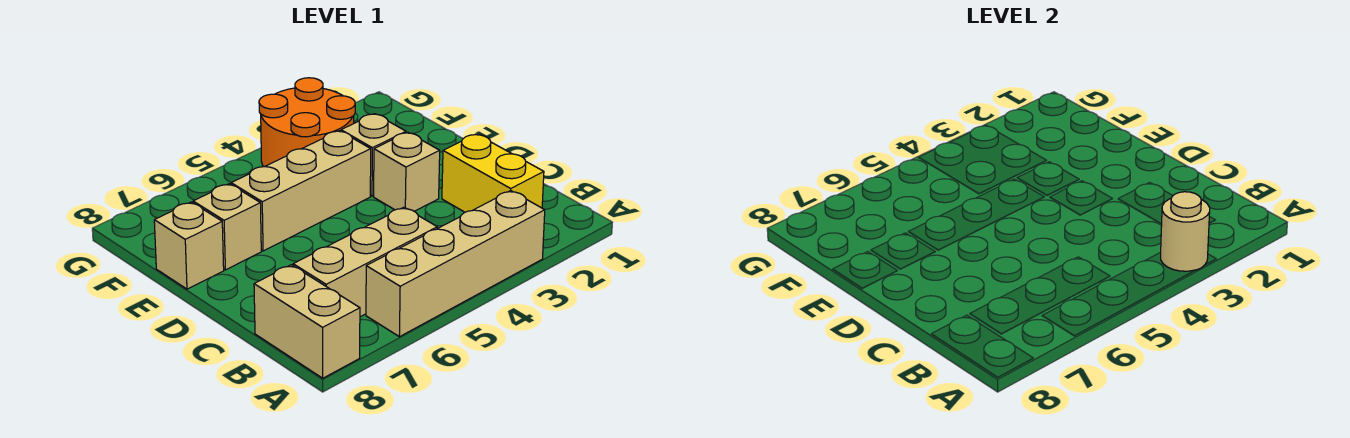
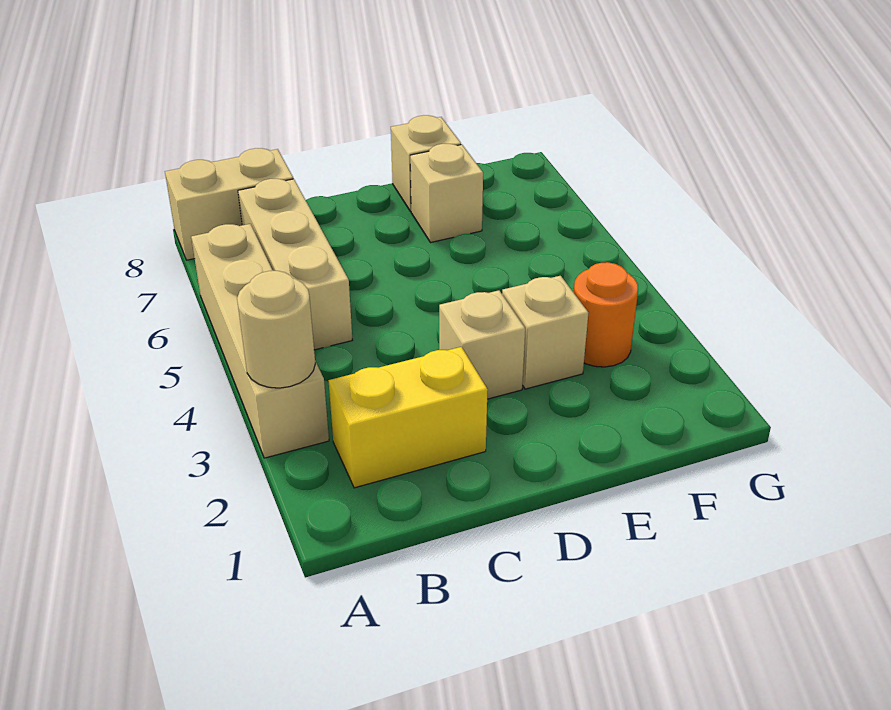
tan 1x3 brick [231,131,371,251] -> none
orange 2x2 round brick [259,78,355,167] -> orange 1x1 round brick [574,262,638,367]

